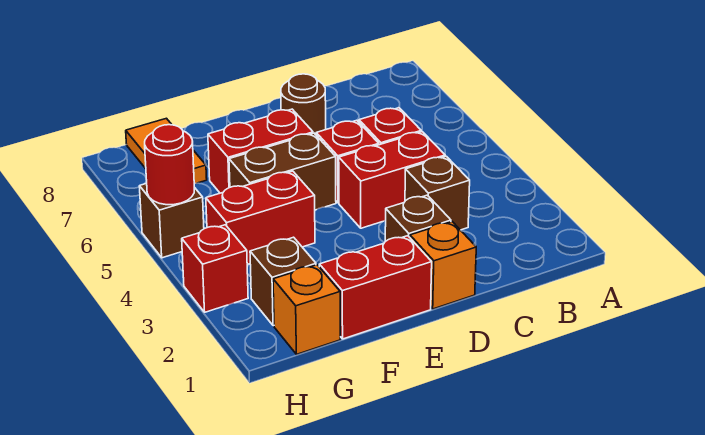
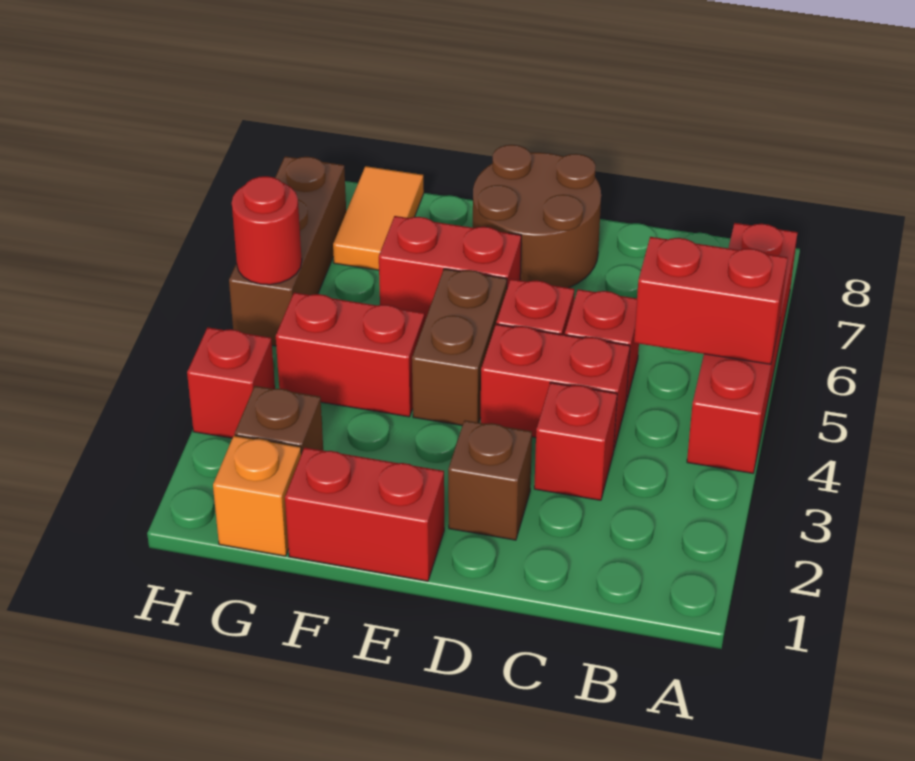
none -> red 1x4 brick [687,223,798,473]
none -> red 1x2 brick [634,237,788,364]
brown 1x1 brick [405,156,470,230] -> red 1x1 brick [534,382,617,500]
orange 1x1 brick [410,222,476,309] -> none
brown 1x1 round brick [281,74,326,135] -> brown 2x2 round brick [473,145,601,288]
brown 1x2 brick [229,133,336,210] -> brown 1x2 brick turned to [412,269,507,426]
brown 1x1 brick [139,183,204,258] -> brown 1x3 brick [229,156,346,346]

